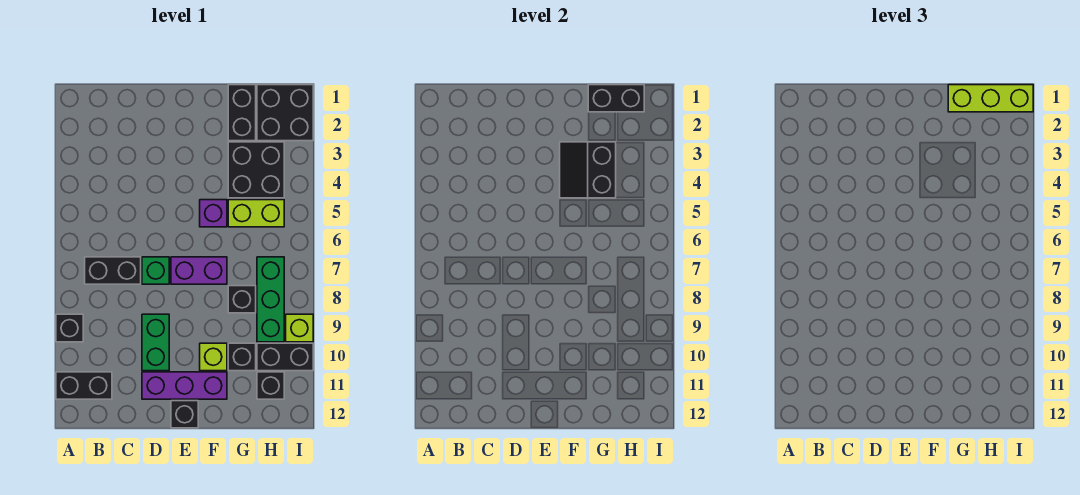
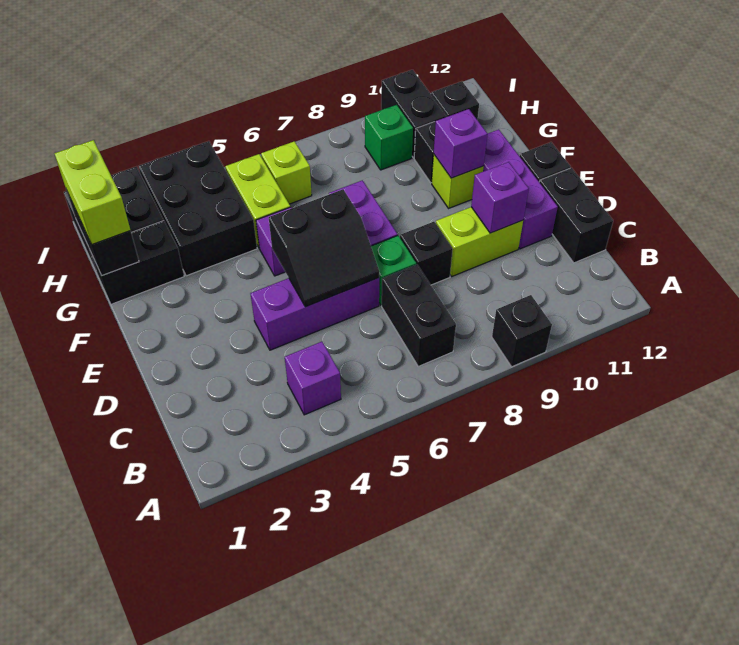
black 1x2 brick [56,372,112,399] -> black 1x2 brick moved to [539,168,613,263]
none -> purple 1x1 brick [285,342,341,415]
none -> purple 1x3 brick [250,278,379,350]
green 1x2 brick [142,314,169,371] -> lime 1x2 brick [436,207,523,276]
none -> purple 1x1 brick [471,162,529,233]
black 2x2 slope [560,142,616,198] -> black 2x2 slope moved to [269,189,379,307]
none -> purple 1x1 brick [434,109,488,178]
lime 1x3 brick [948,85,1033,112] -> lime 1x2 brick [55,140,131,245]
black 2x2 brick [228,142,284,198] -> black 2x3 brick [139,141,257,276]
black 1x1 brick [228,286,256,313] -> black 1x1 brick moved to [400,222,453,285]
green 1x3 brick [257,257,284,342] -> green 1x1 brick [365,105,413,170]
lime 1x1 brick [286,314,313,342] -> lime 1x1 brick moved to [261,141,312,204]

